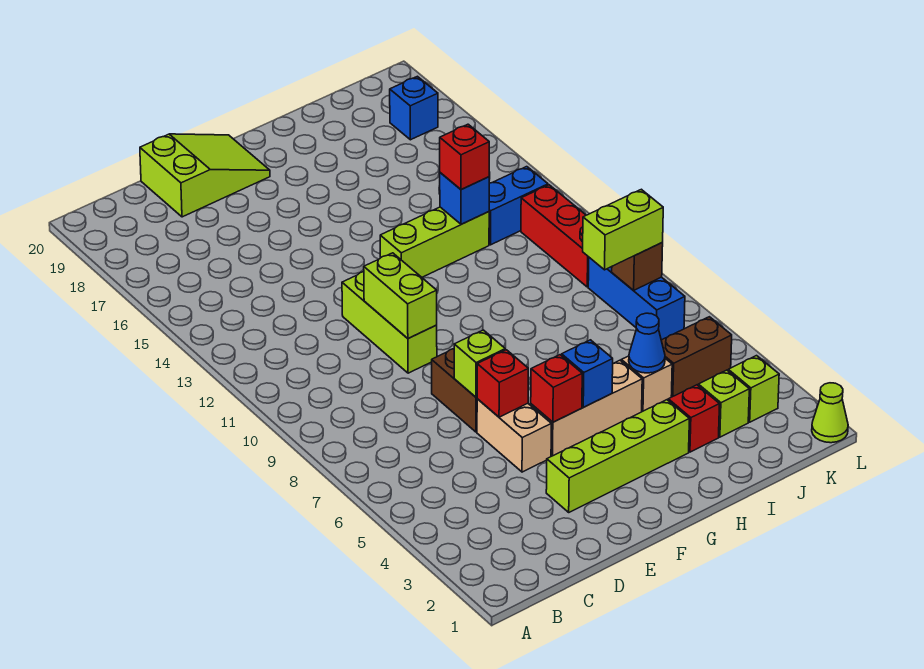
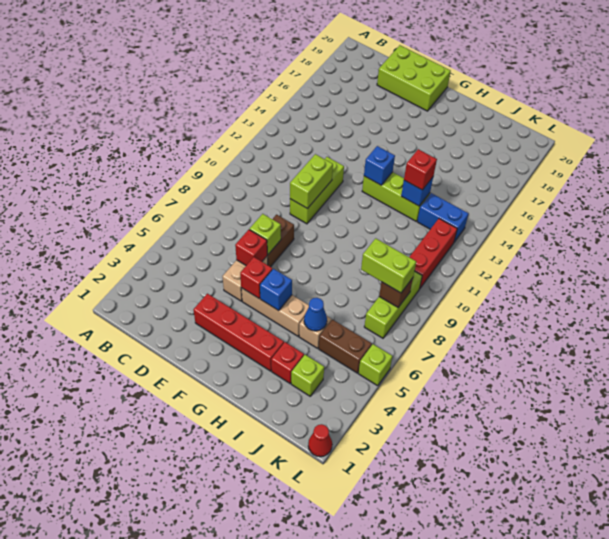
lime 2x3 slope [140,134,270,217] -> lime 2x3 brick [377,45,451,111]
lime 1x4 brick [546,400,689,512] -> red 1x4 brick [194,294,284,371]
lime 1x1 brick [728,356,779,422] -> lime 1x1 brick moved to [358,344,392,386]
blue 1x3 brick [588,258,685,340] -> lime 1x3 brick [364,271,422,338]
blue 1x1 brick [390,76,438,140] -> blue 1x1 brick moved to [364,146,395,185]
lime 1x1 cone [812,383,848,443] -> red 1x1 cone [308,424,332,457]

